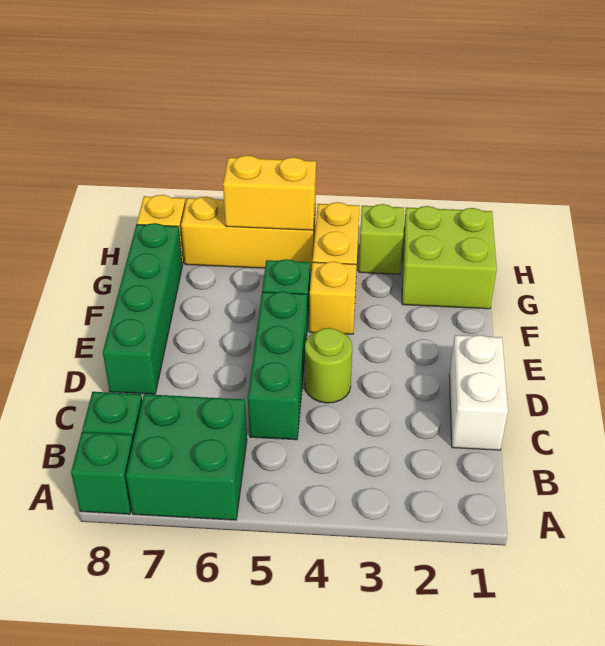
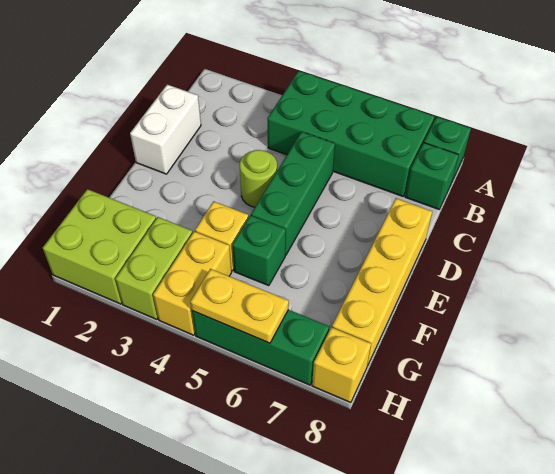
green 2x2 brick [126,394,247,520] -> green 2x4 brick [267,71,435,196]
green 1x4 brick [103,223,183,394] -> yellow 1x4 brick [332,198,432,366]
lime 1x1 brick [359,204,404,274] -> lime 1x2 brick [115,217,192,319]
yellow 1x3 brick [181,197,316,270] -> green 1x3 brick [192,310,329,385]
yellow 1x2 brick [223,155,316,230] -> yellow 1x2 plate [190,269,289,343]

